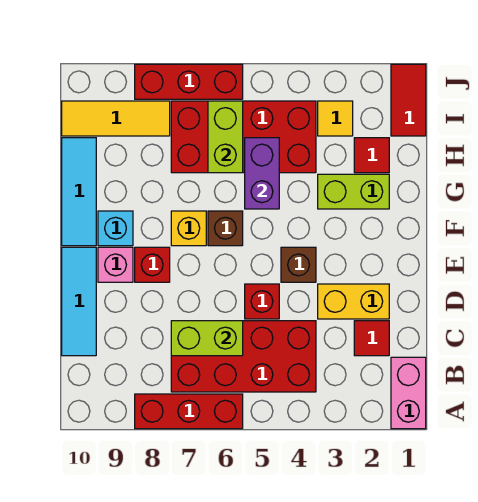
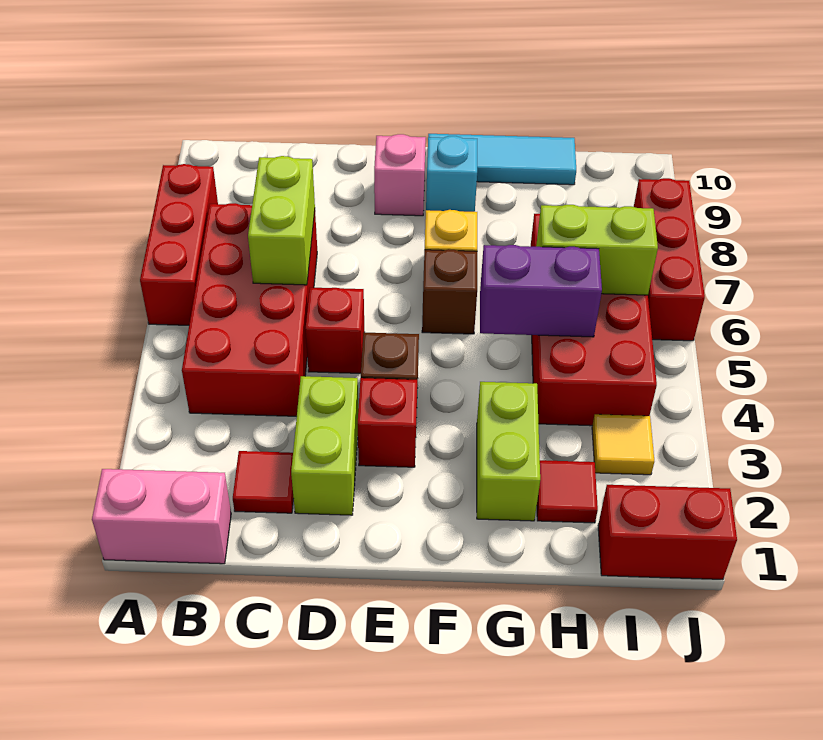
cyan 1x3 tile [62,247,96,356] -> none
yellow 1x2 brick [318,284,389,319] -> lime 1x2 brick [291,376,358,515]
red 1x1 brick [135,247,170,282] -> red 1x1 brick moved to [358,378,417,467]
red 1x2 tile [391,64,426,136] -> red 1x2 brick [598,485,737,579]
yellow 1x3 tile [62,101,170,136] -> none

